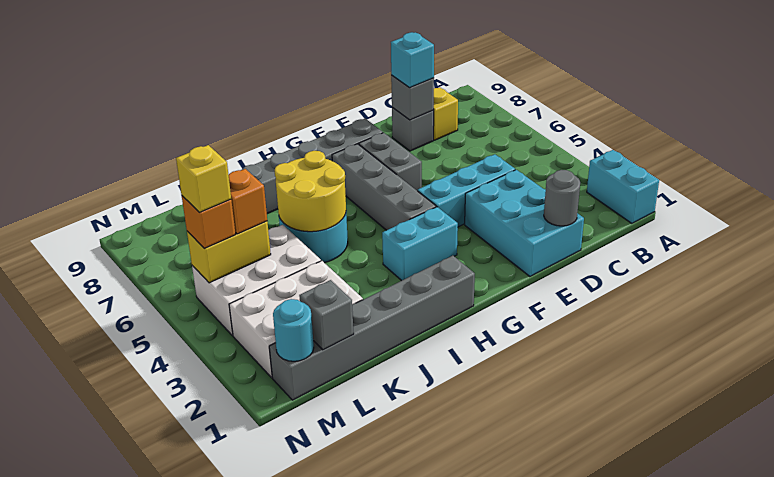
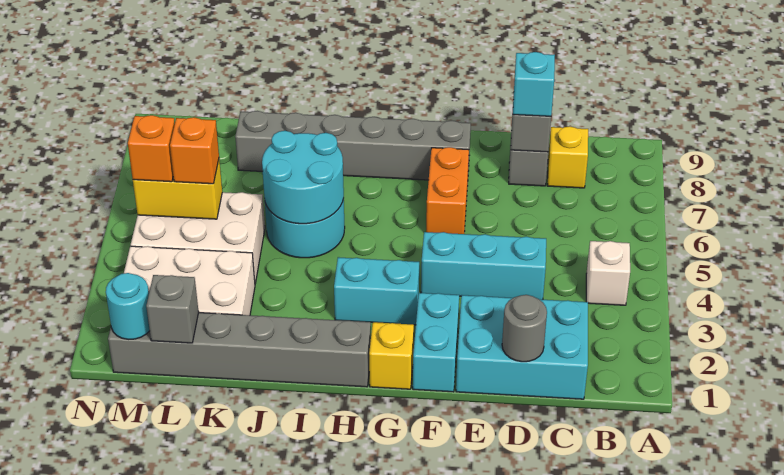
cyan 1x2 brick [587,150,659,223] -> cyan 1x2 brick moved to [413,293,459,392]
none -> white 1x1 brick [586,241,630,305]
cyan 2x3 brick [465,170,584,276] -> cyan 2x3 brick turned to [456,295,588,399]
grey 1x2 brick [359,133,422,191] -> orange 1x2 brick [426,147,469,234]
grey 1x4 brick [332,144,436,230] -> none
yellow 2x2 round brick [275,151,346,232] -> cyan 2x2 round brick [262,131,344,224]
yellow 1x1 brick [176,145,231,213] -> yellow 1x1 brick moved to [369,322,414,389]

